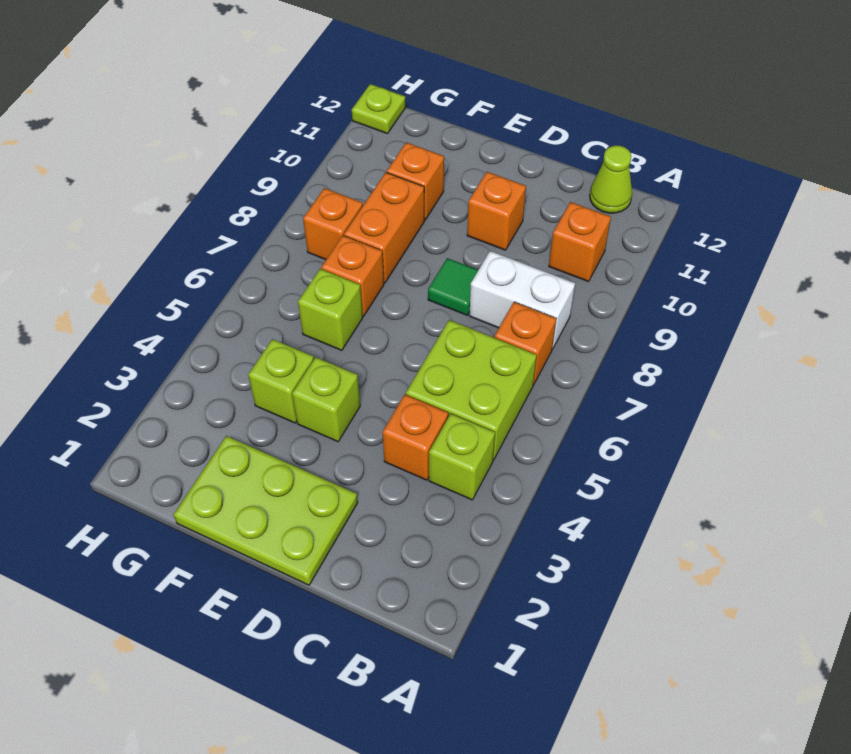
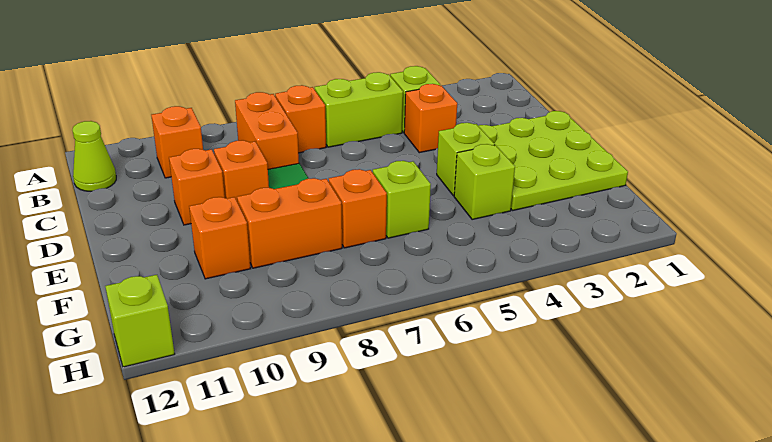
lime 2x2 brick [406,320,537,460] -> lime 1x2 brick [315,72,403,147]
white 1x2 brick [469,251,575,349] -> orange 1x2 brick [235,92,299,169]
lime 2x3 plate [174,436,358,585] -> lime 3x3 plate [479,111,628,210]
orange 1x1 brick [303,188,363,260] -> orange 1x1 brick moved to [214,140,269,201]
lime 1x1 plate [352,84,405,134] -> lime 1x1 brick [105,275,175,367]

